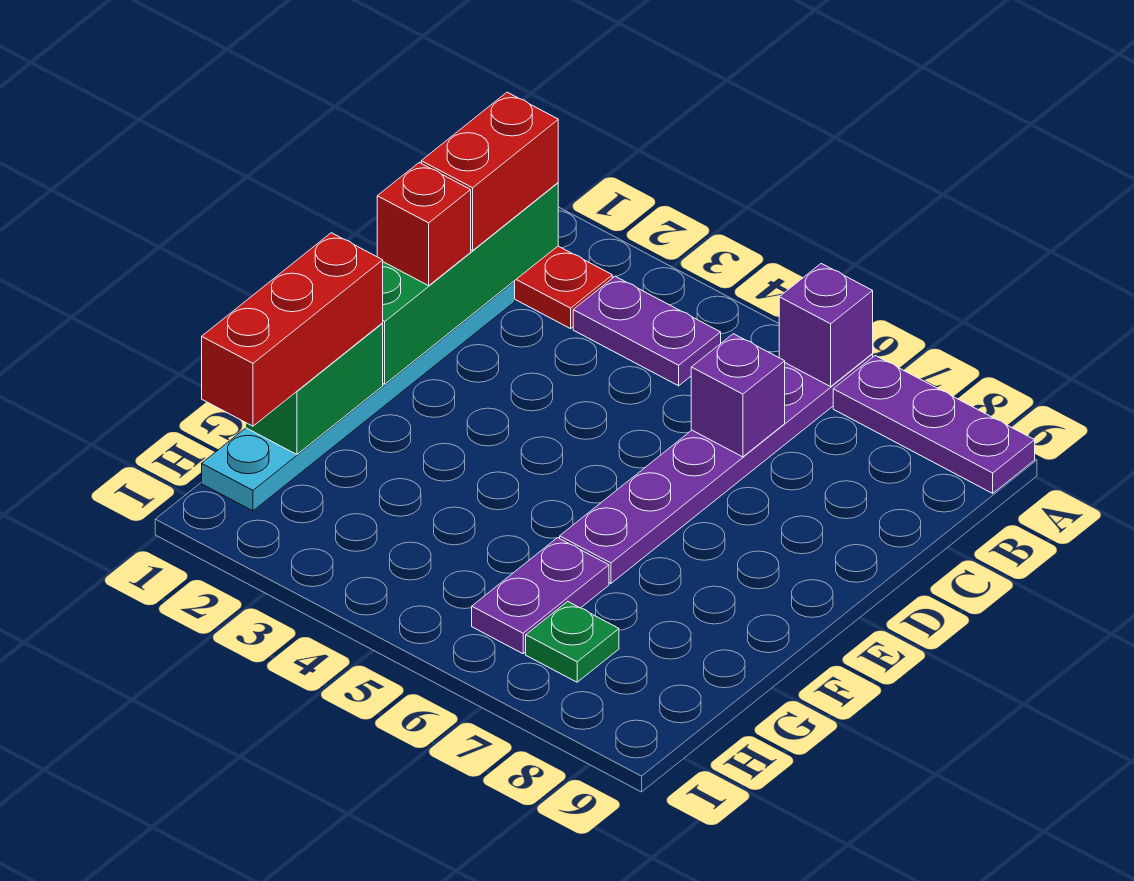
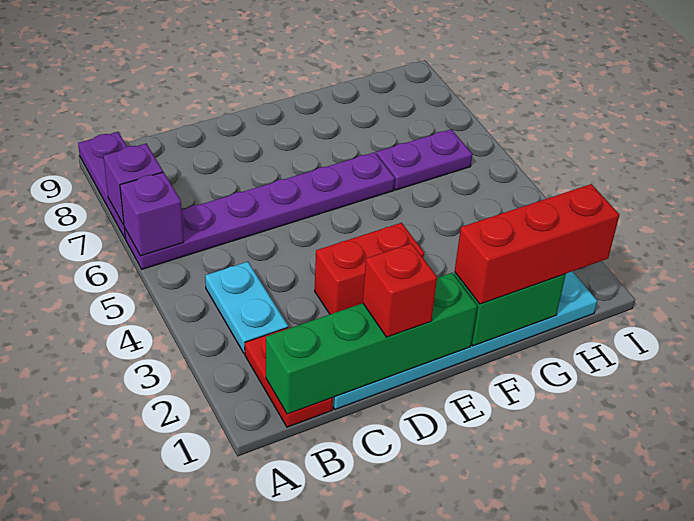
red 1x2 brick [421,92,558,250] -> red 1x2 brick moved to [315,223,424,314]
purple 1x2 plate [573,276,721,386] -> cyan 1x2 plate [205,262,288,354]
purple 1x1 brick [691,334,785,457] -> purple 1x1 brick moved to [103,144,163,225]
green 1x1 plate [526,601,619,682] -> none

